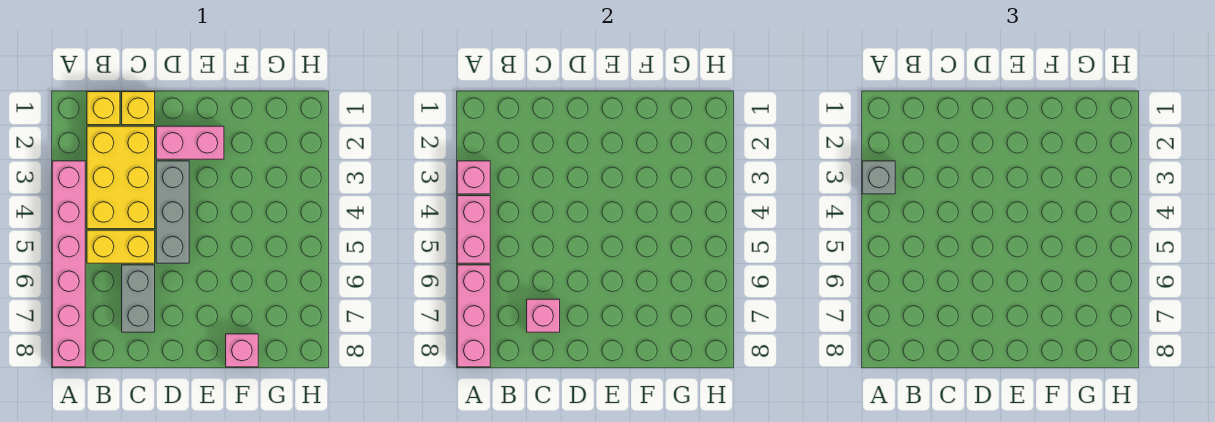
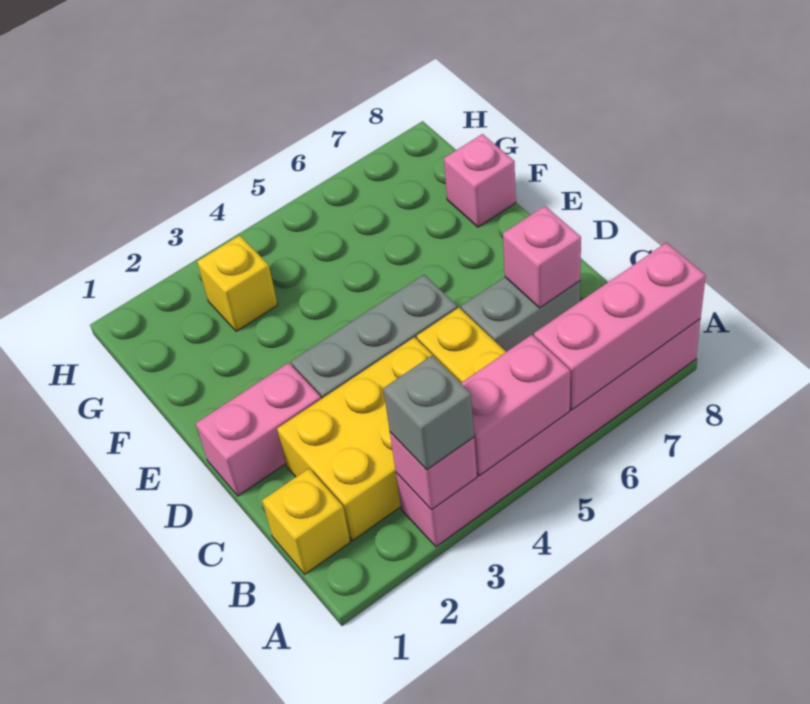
yellow 1x1 brick [122,92,155,125] -> yellow 1x1 brick moved to [197,235,278,331]
pink 1x2 brick [156,126,224,159] -> pink 1x2 brick turned to [196,363,321,496]

